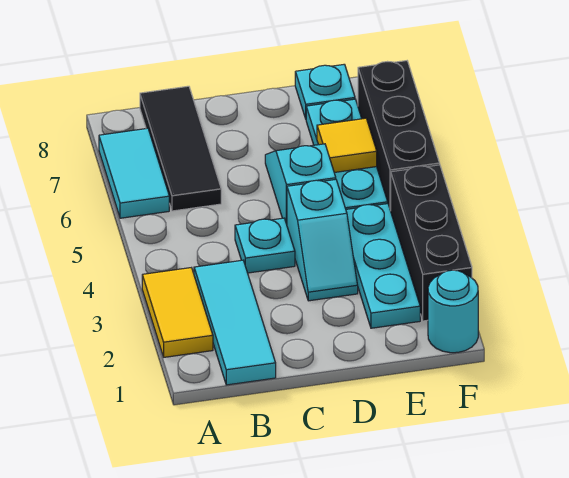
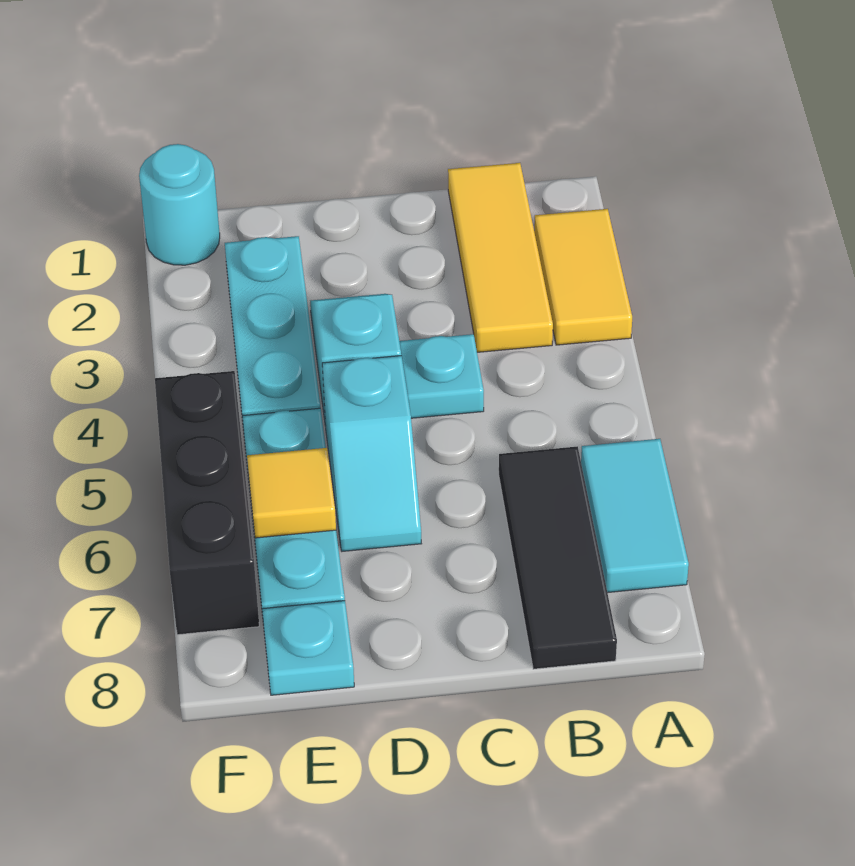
cyan 1x3 tile [194,260,276,385] -> yellow 1x3 tile [448,163,553,352]
black 1x3 brick [391,165,472,321] -> none

